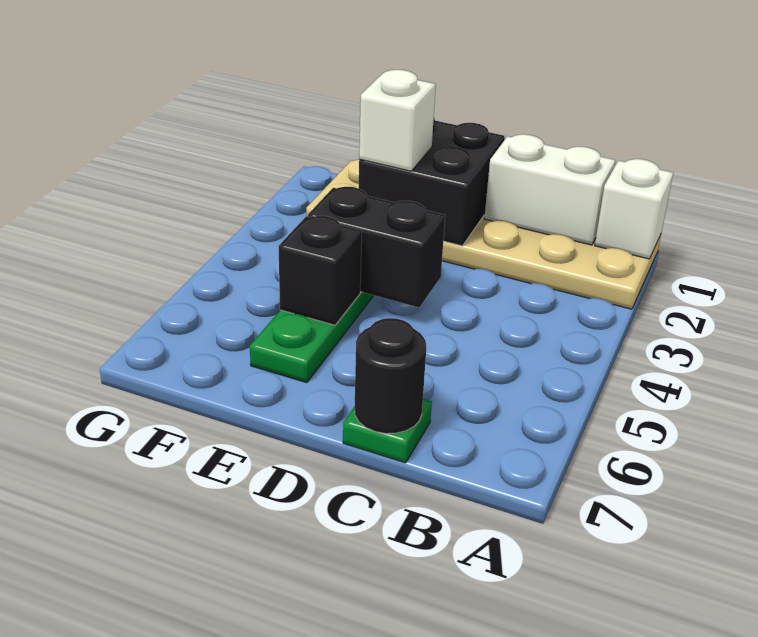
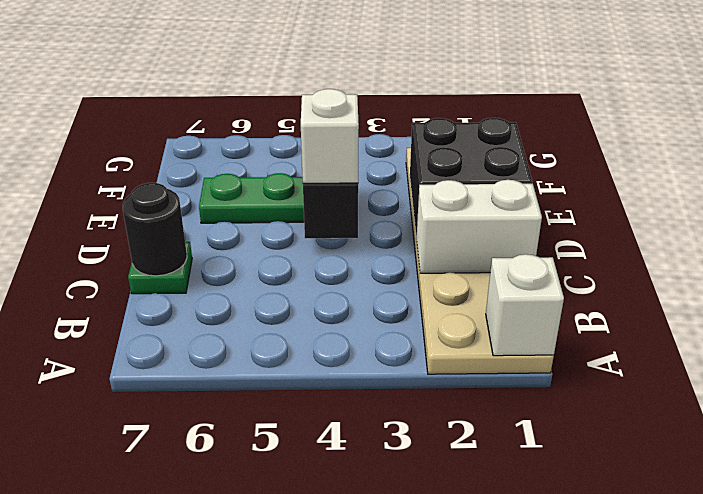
white 1x2 brick [484,134,615,245] -> white 1x2 brick turned to [416,180,542,273]
white 1x1 brick [359,70,436,171] -> white 1x1 brick moved to [301,89,359,183]
black 1x1 brick [279,216,362,325] -> none

